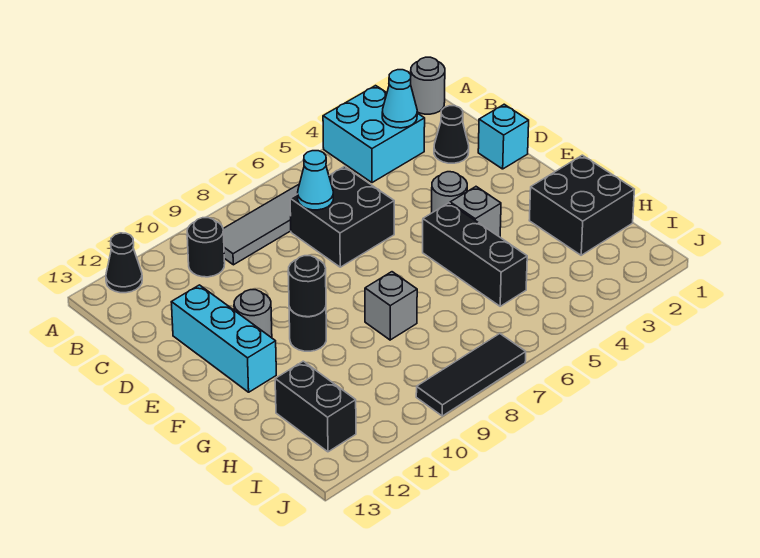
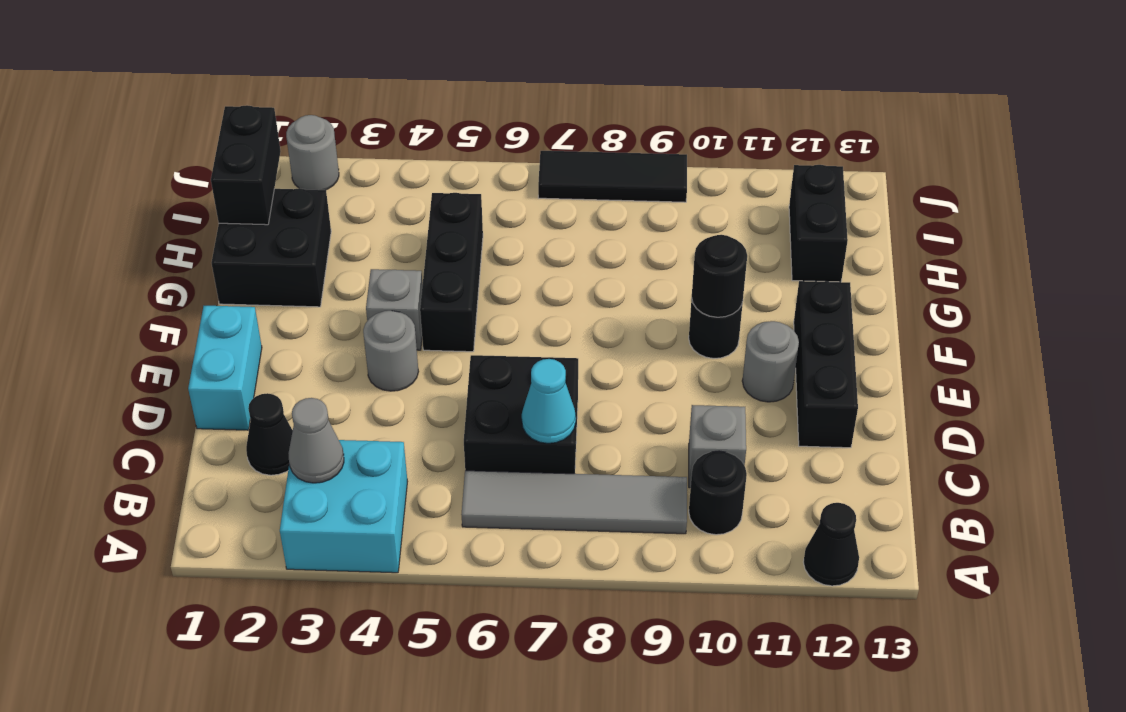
grey 1x1 round brick [411,57,445,114] -> grey 1x1 round brick moved to [286,115,339,190]
cyan 1x1 cone [382,70,417,128] -> grey 1x1 cone [288,398,344,483]
cyan 1x1 brick [478,104,529,169] -> cyan 1x2 brick [188,306,262,430]
cyan 1x3 brick [171,285,276,392] -> black 1x3 brick [794,281,858,448]
grey 1x1 brick [365,272,417,340] -> grey 1x1 brick moved to [689,405,746,488]
none -> black 1x2 brick [211,105,281,225]

